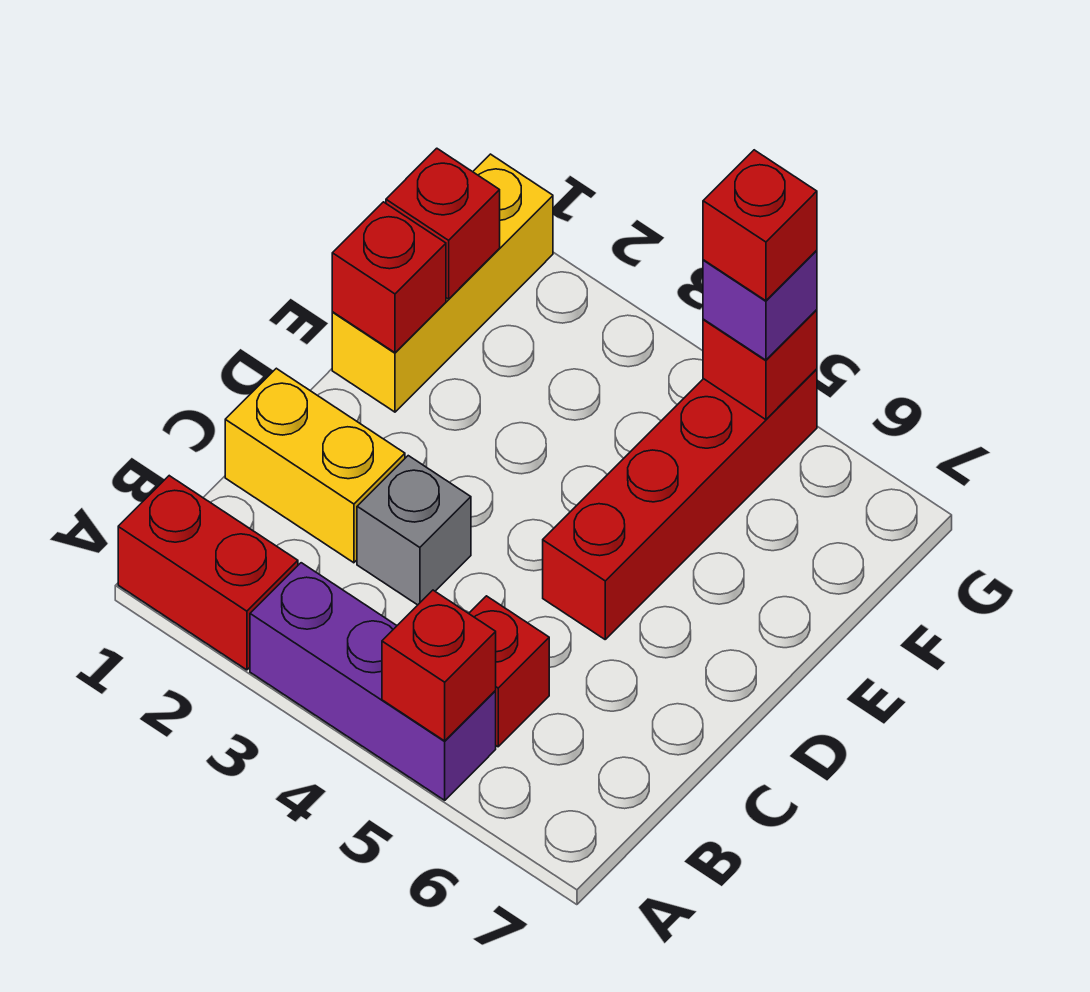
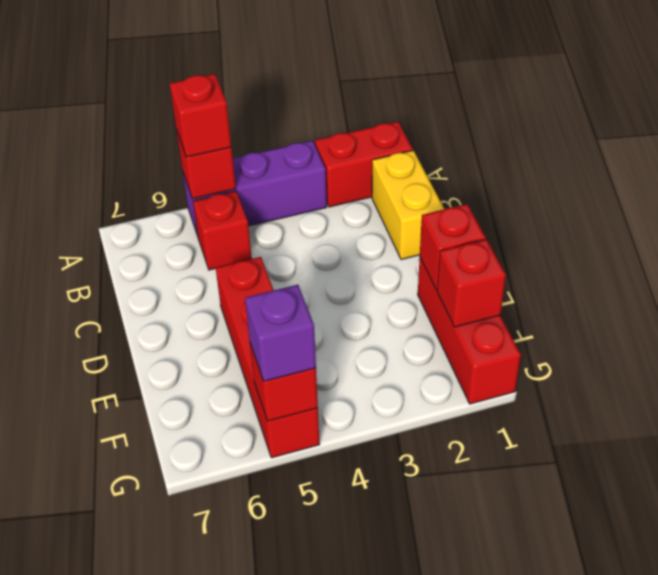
yellow 1x2 brick [225,368,405,563] -> yellow 1x2 brick turned to [372,150,444,260]
grey 1x1 brick [357,456,471,605] -> none
yellow 1x3 brick [332,154,553,412] -> red 1x3 brick [418,258,521,404]
red 1x1 brick [703,150,817,301] -> red 1x1 brick moved to [170,74,231,157]

